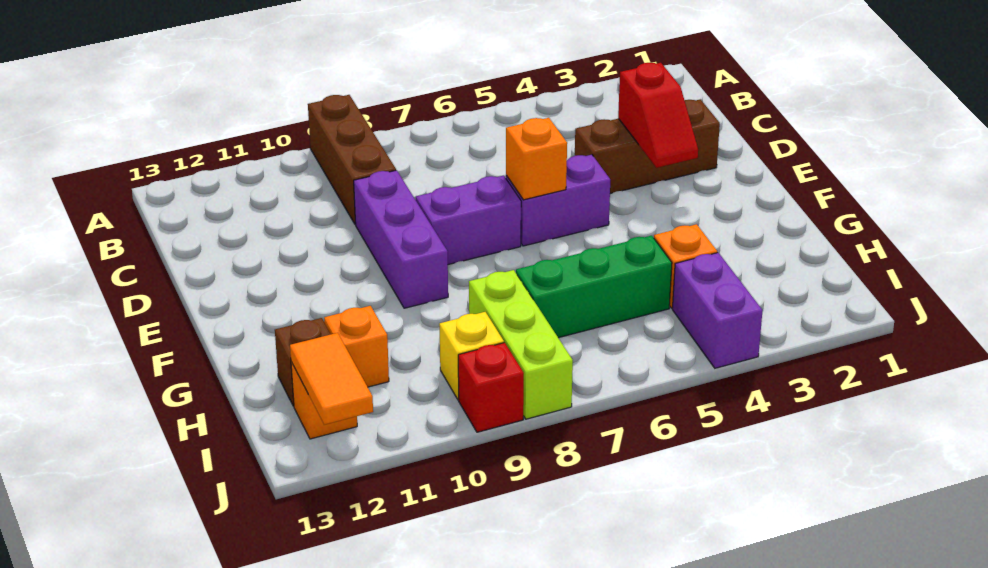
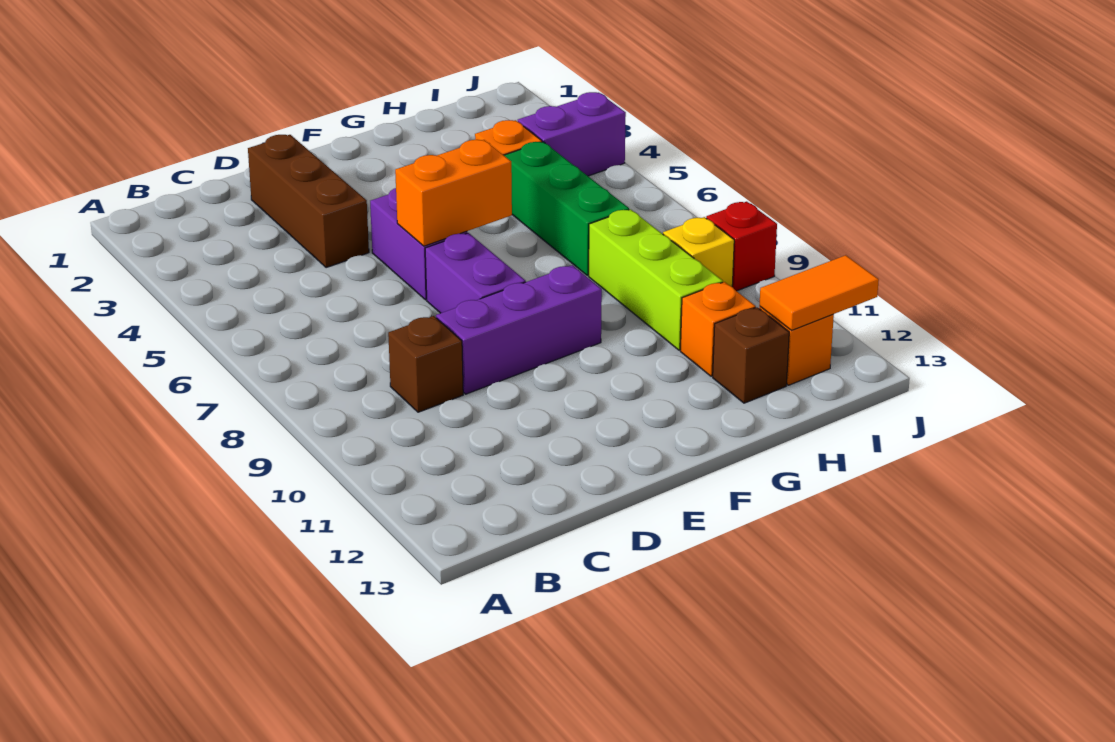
brown 1x3 brick [308,95,396,224] -> brown 1x1 brick [388,316,463,412]
red 1x2 slope [618,63,698,168] -> none
orange 1x1 brick [506,118,567,200] -> orange 1x2 brick [395,140,512,246]
lime 1x3 brick [469,270,573,419] -> lime 1x3 brick turned to [589,209,723,350]

